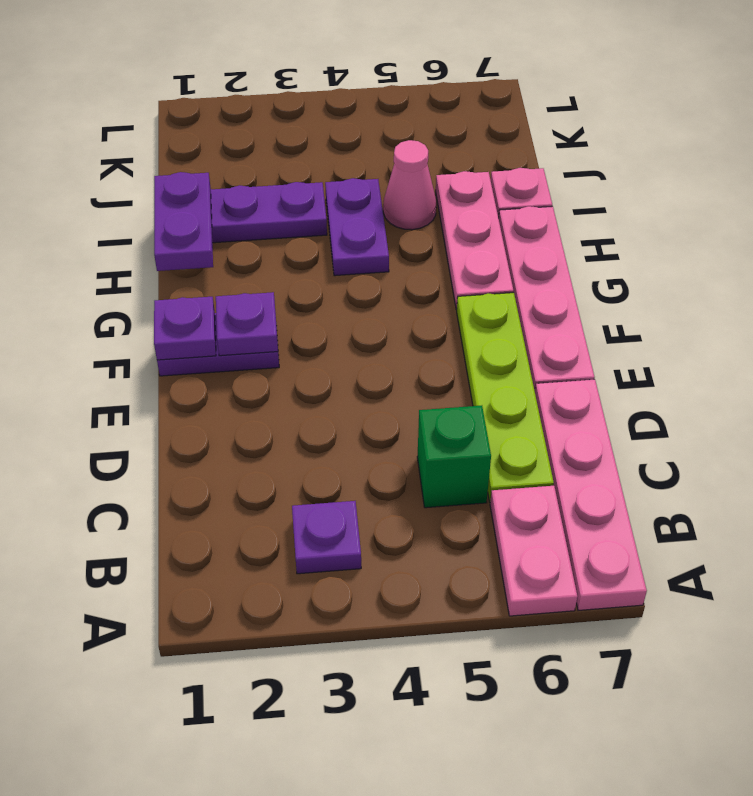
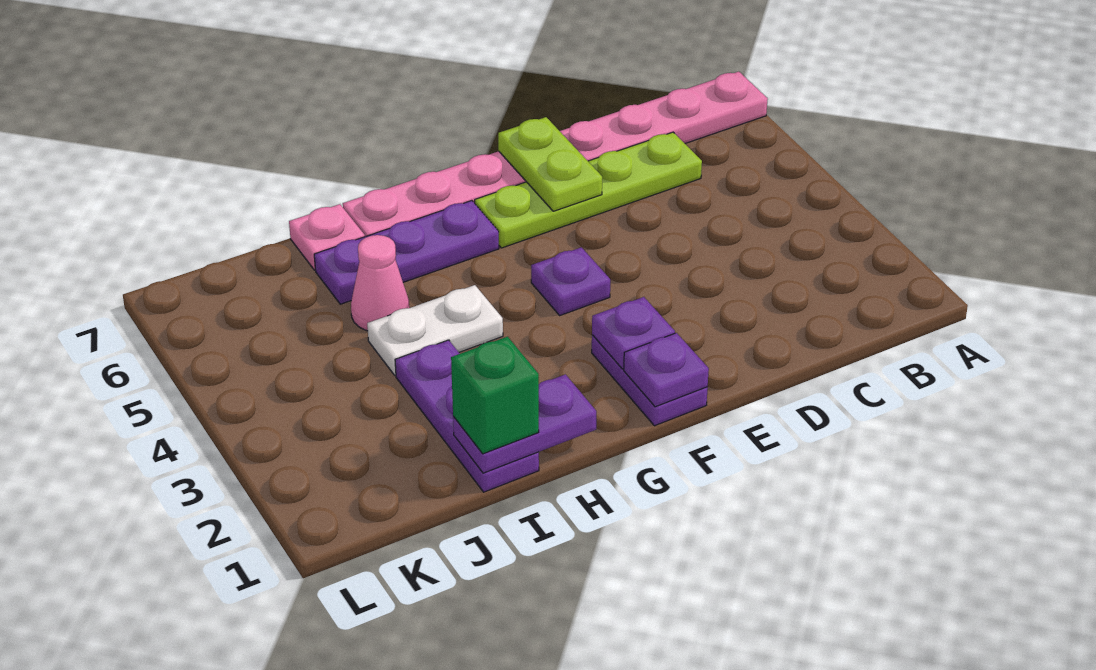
pink 1x2 plate [490,486,577,616] -> none
purple 1x1 plate [292,501,361,574] -> purple 1x1 plate moved to [531,247,610,315]
green 1x1 brick [417,406,491,508] -> green 1x1 brick moved to [451,337,539,454]
none -> lime 1x2 plate [498,117,602,211]
pink 1x3 plate [436,171,513,310] -> purple 1x3 plate [314,201,499,304]
purple 1x2 plate [325,178,389,276] -> white 1x2 plate [367,285,503,376]

